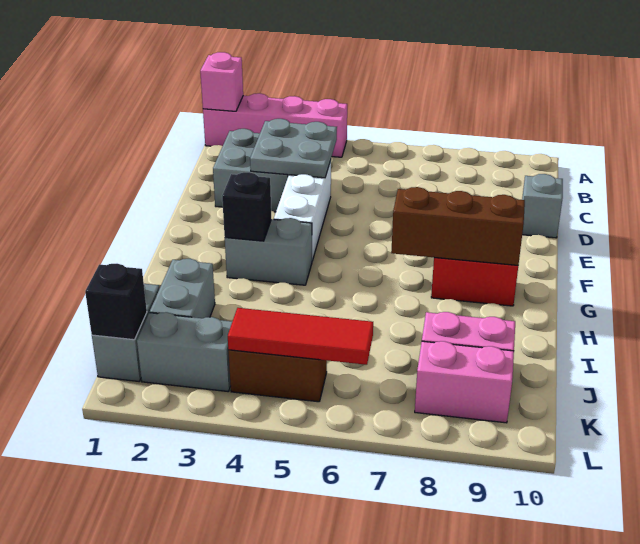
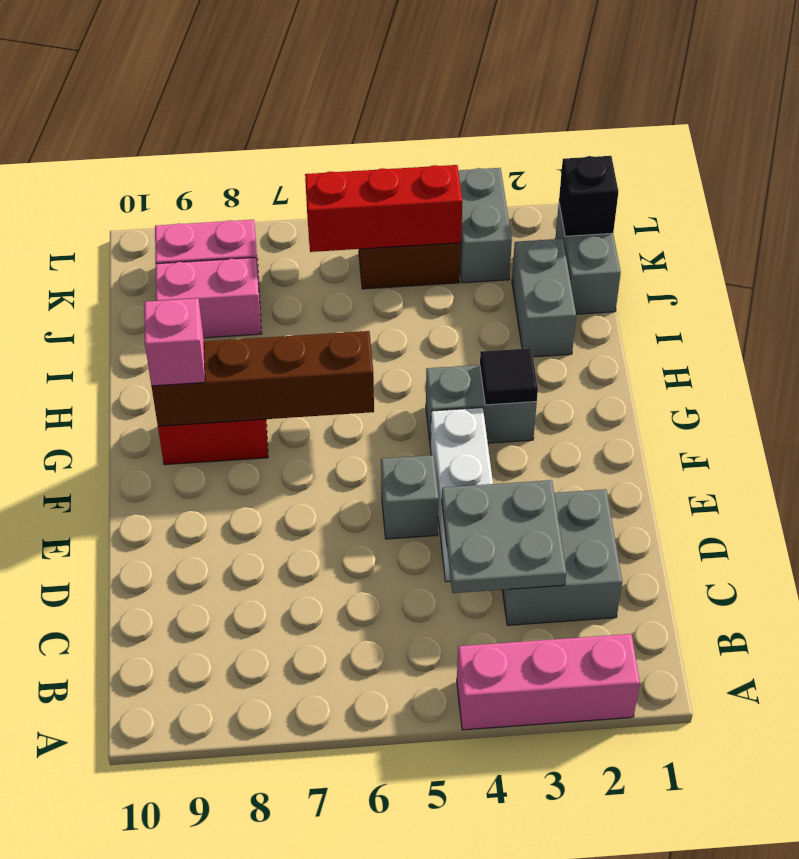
pink 1x4 brick [203,93,347,157] -> pink 1x3 brick [457,634,640,730]
pink 1x1 brick [200,52,243,111] -> pink 1x1 brick moved to [144,298,205,386]
grey 1x1 brick [522,174,563,238] -> grey 1x1 brick moved to [381,455,439,539]
black 1x1 brick [222,172,271,241] -> black 1x1 tile [480,348,538,405]
brown 1x3 brick [391,187,525,265] -> brown 1x4 brick [152,331,374,426]
grey 1x2 brick [137,312,232,392] -> grey 1x2 brick turned to [458,168,512,283]
red 1x3 tile [228,308,373,365] -> red 1x3 brick [305,165,462,252]

